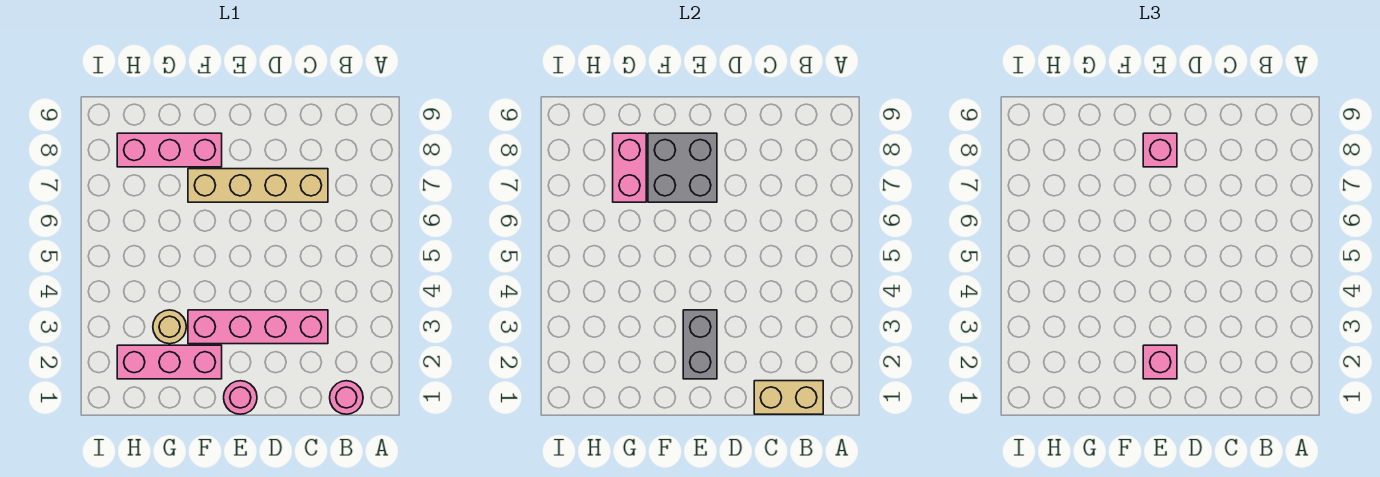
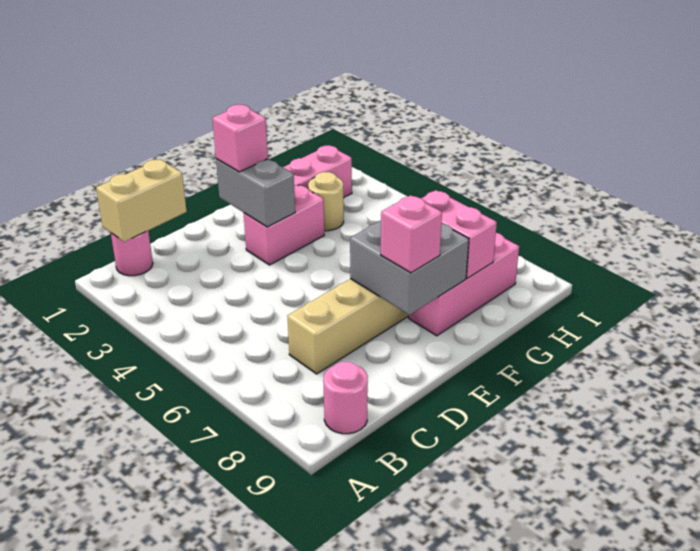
pink 1x4 brick [188,310,328,344] -> pink 1x2 brick [244,185,324,265]
pink 1x1 round brick [224,381,257,414] -> pink 1x1 round brick moved to [323,362,368,434]

